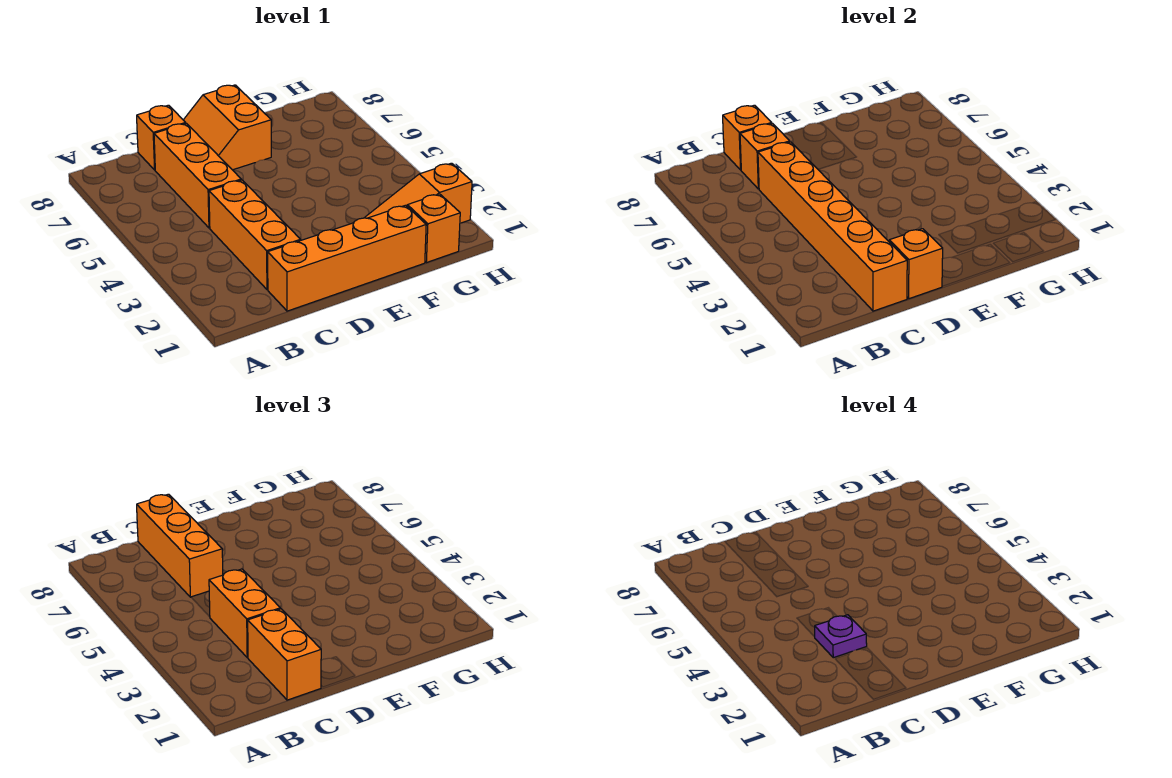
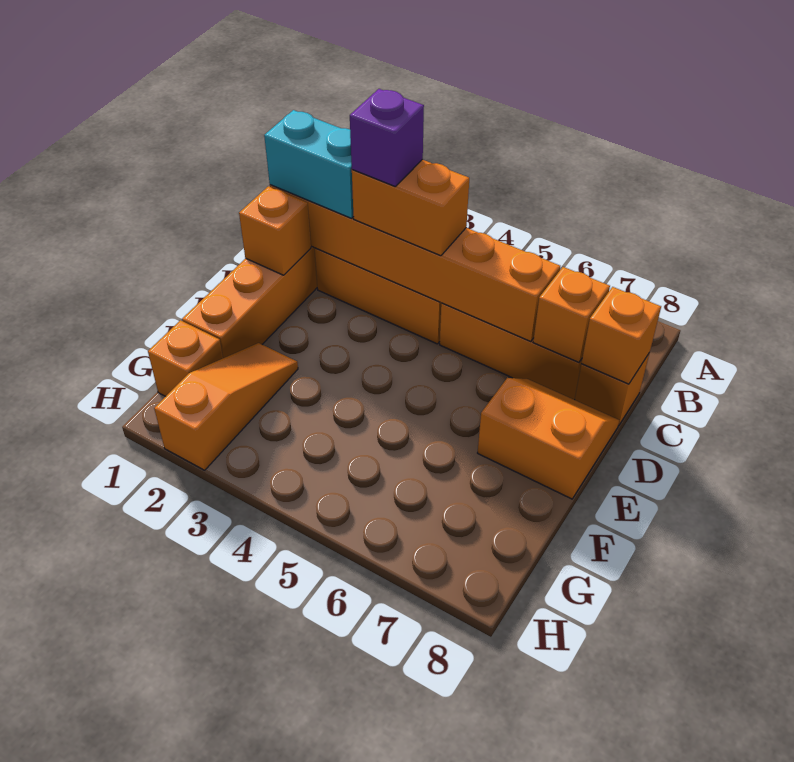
orange 1x2 brick [248,609,321,700] -> cyan 1x2 brick [264,110,354,218]
purple 1x1 plate [815,615,867,658] -> purple 1x1 brick [350,89,424,186]
orange 1x3 brick [137,494,223,597] -> none

